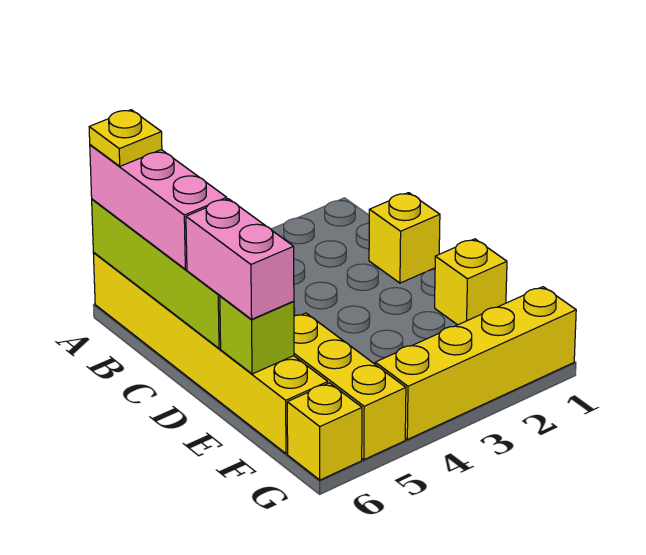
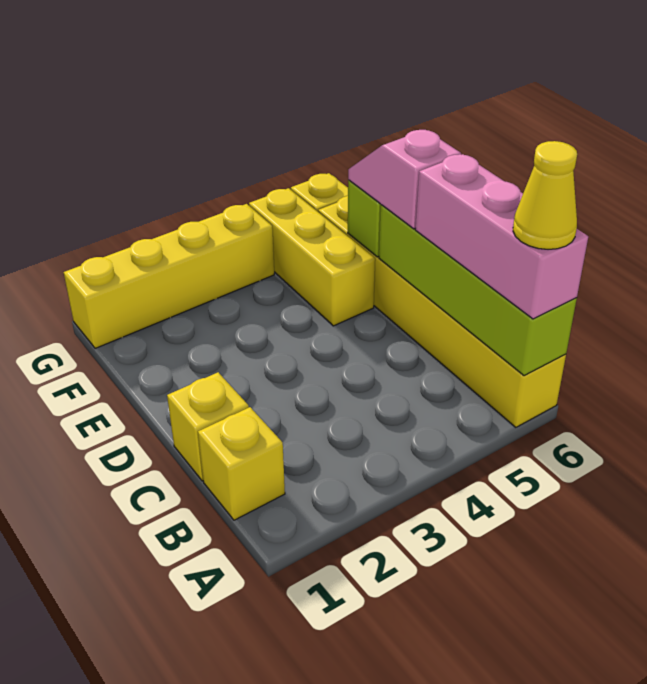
yellow 1x1 plate [89,110,162,166] -> yellow 1x1 cone [513,141,577,249]
pink 1x2 brick [186,199,294,319] -> pink 1x2 slope [348,130,461,229]
yellow 1x1 brick [435,239,507,325] -> yellow 1x1 brick moved to [198,407,285,520]

